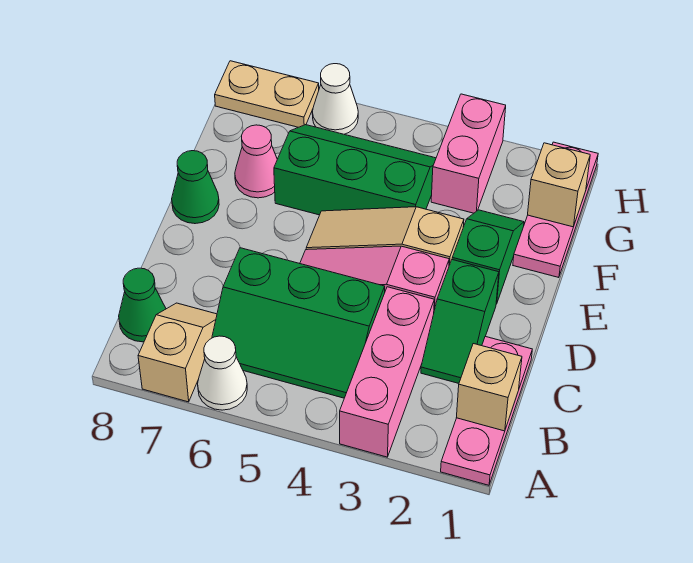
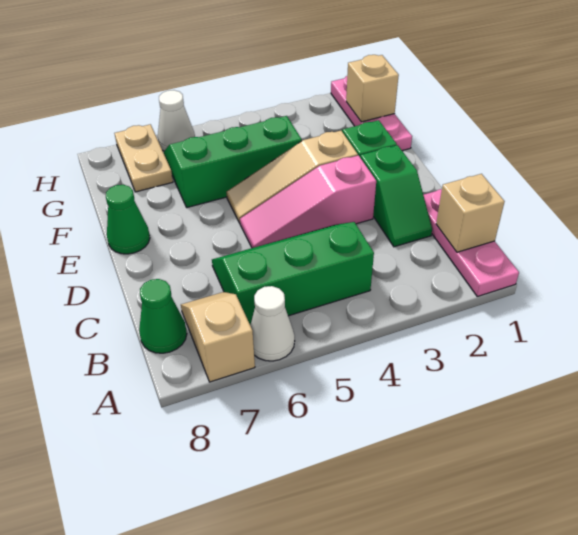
pink 1x3 brick [340,287,434,457] -> none
green 2x3 slope [212,248,385,398] -> green 2x3 slope turned to [212,222,374,325]
pink 1x1 cone [235,125,277,198] -> none
pink 1x2 brick [431,94,506,213] -> none
tan 1x2 plate [215,61,319,127] -> tan 1x2 plate turned to [114,124,173,192]

